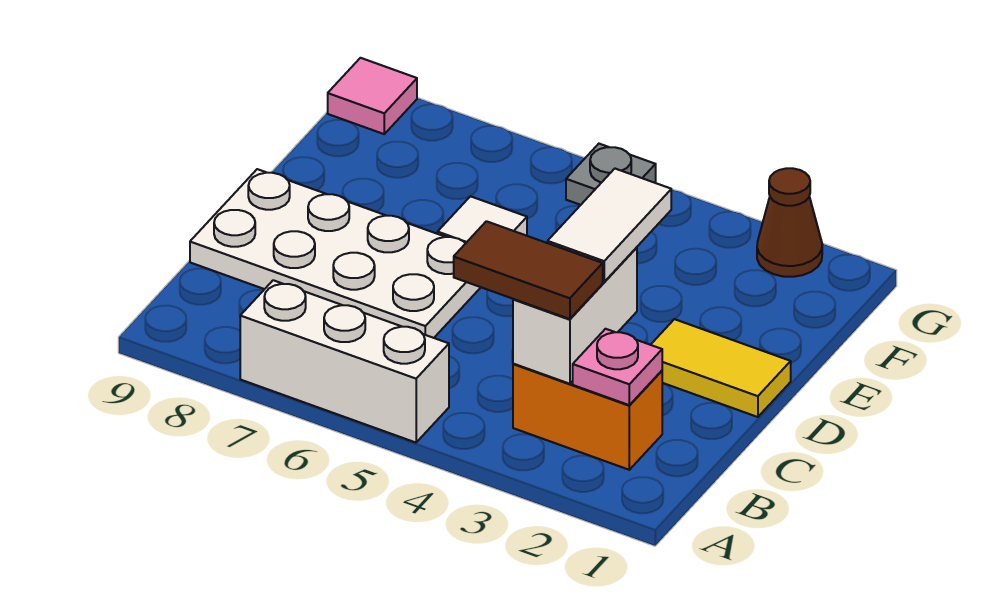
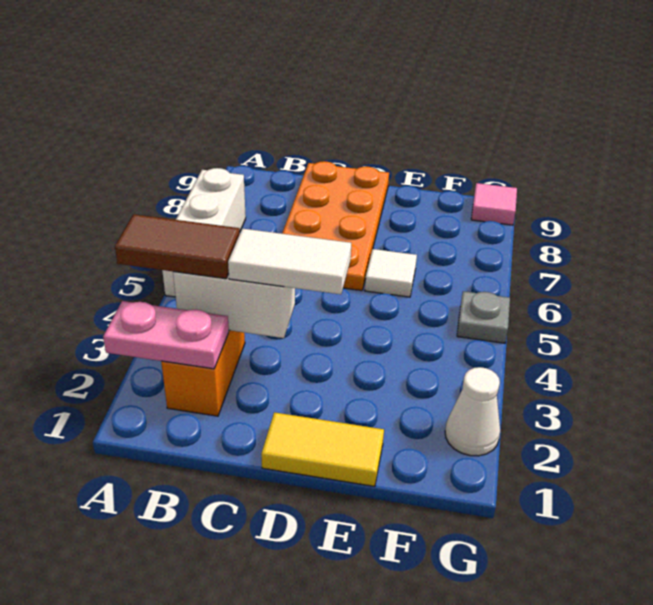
pink 1x1 plate [573,329,662,405] -> pink 1x2 plate [103,301,229,369]
brown 1x2 tile [454,221,603,319] -> brown 1x2 tile turned to [115,214,240,279]
white 2x4 plate [190,169,481,338] -> orange 2x4 plate [282,161,389,291]
yellow 1x2 tile [651,319,791,417] -> yellow 1x2 tile turned to [261,412,384,487]
brown 1x1 cone [757,168,822,277] -> white 1x1 cone [445,367,500,456]

